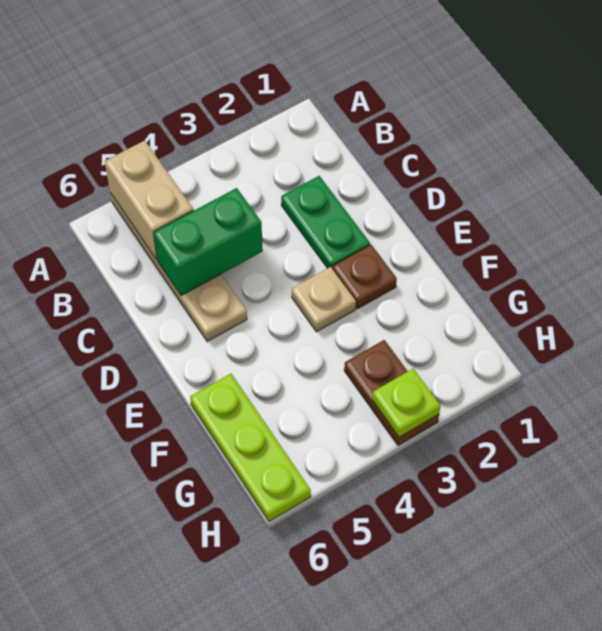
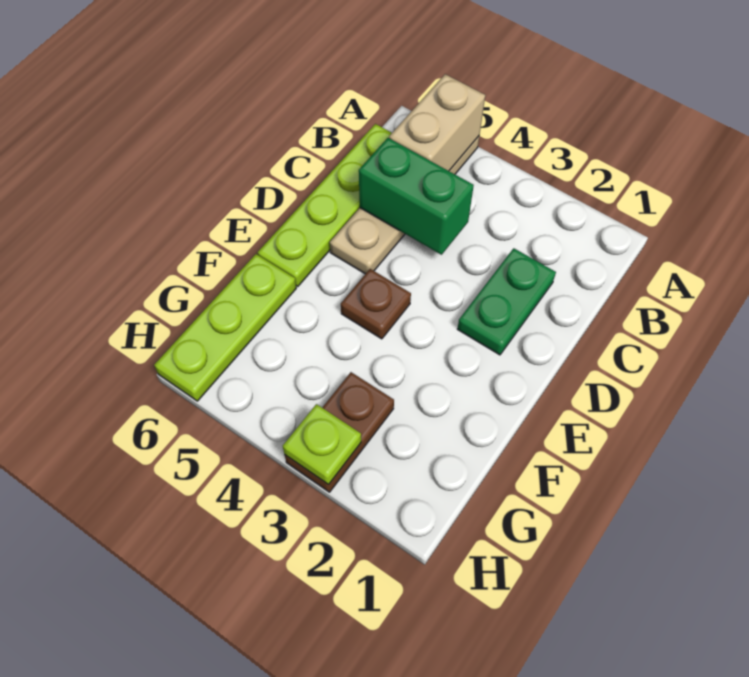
none -> lime 1x4 plate [258,124,391,286]
brown 1x1 plate [333,245,397,309] -> brown 1x1 plate moved to [341,269,411,339]
tan 1x1 plate [292,267,356,332] -> none

